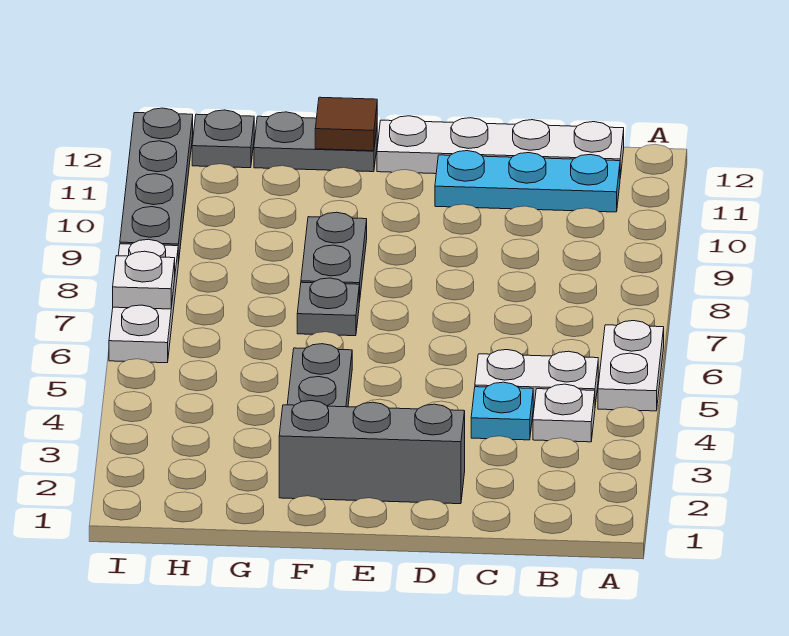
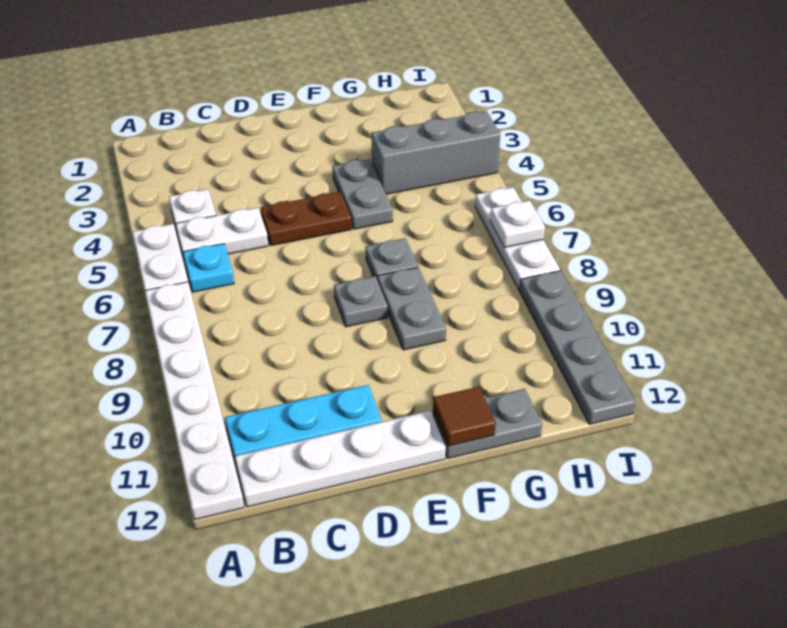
none -> white 1x6 plate [145,282,244,520]
cyan 1x1 plate [471,382,533,440] -> cyan 1x1 plate moved to [183,244,234,292]
grey 1x3 brick [279,401,465,504] -> grey 1x3 brick moved to [371,112,500,194]
none -> brown 1x2 plate [261,192,352,246]
grey 1x1 plate [192,110,254,168] -> grey 1x1 plate moved to [334,276,388,327]

